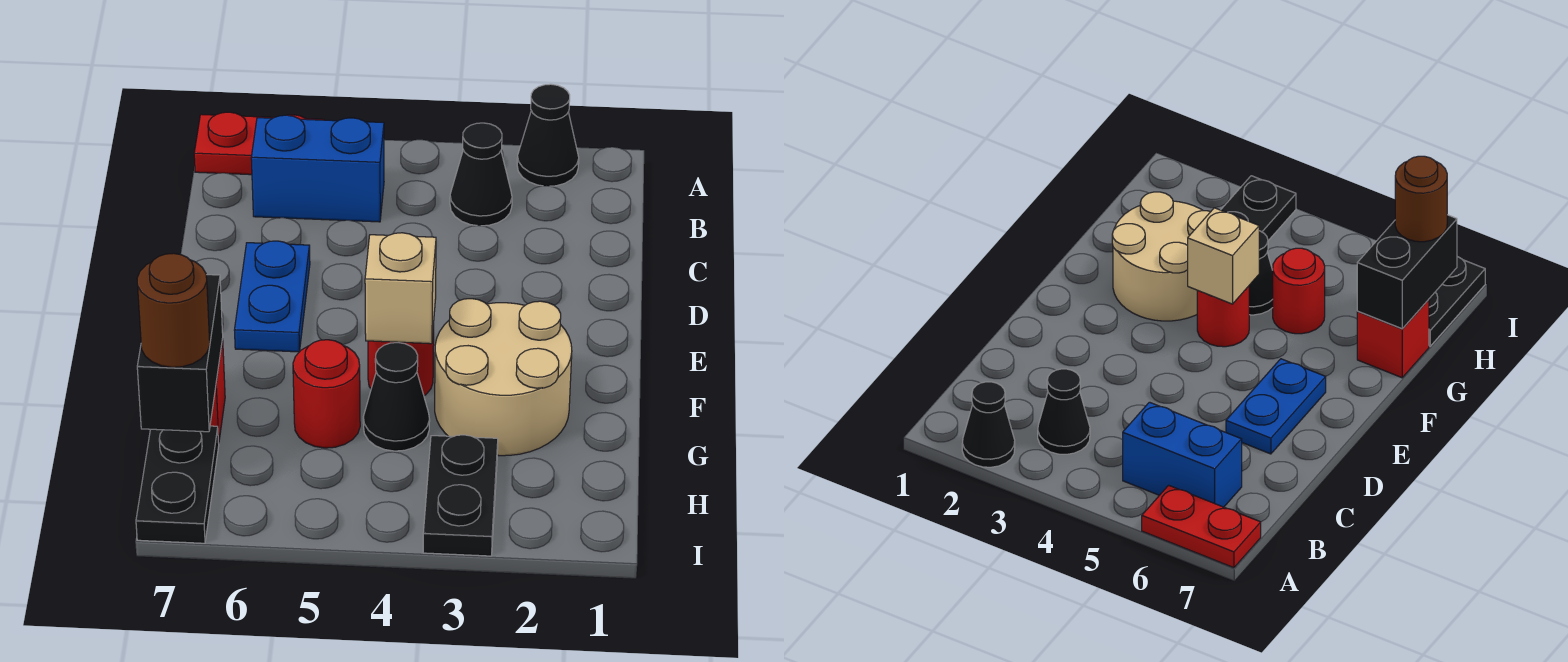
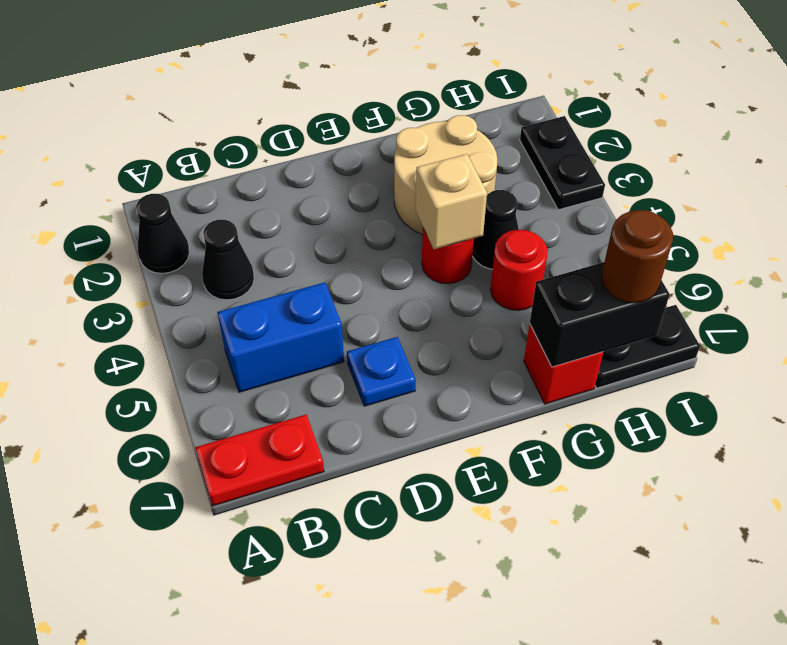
red 1x2 plate [194,112,324,175] -> red 1x2 plate turned to [195,415,324,506]
blue 1x2 brick [251,115,384,222] -> blue 1x2 brick turned to [217,282,344,392]
blue 1x2 plate [234,241,310,352] -> blue 1x1 plate [347,337,416,406]
black 1x2 plate [423,435,498,556] -> black 1x2 plate turned to [520,116,605,210]

